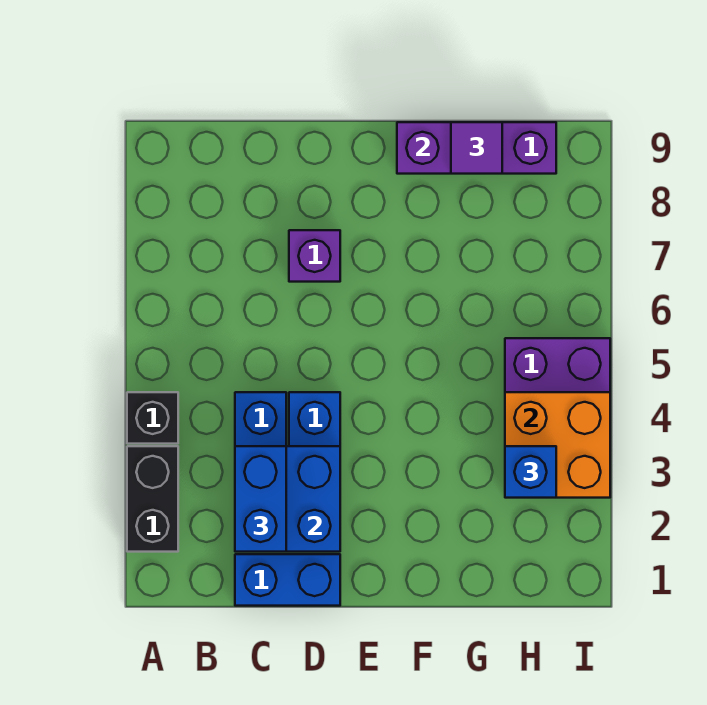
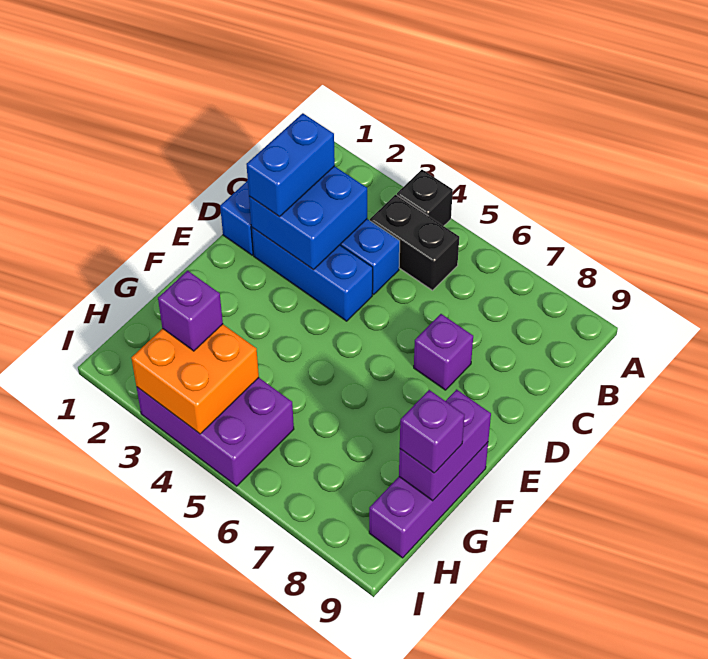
black 1x2 brick [127,446,178,552] -> black 1x2 brick moved to [370,195,459,290]
blue 1x2 brick [235,446,286,552] -> blue 1x2 brick turned to [246,113,335,217]
purple 1x1 tile [451,122,502,174] -> purple 1x1 brick [400,390,464,473]
blue 1x1 brick [505,446,556,498] -> purple 1x1 brick [158,271,223,351]

